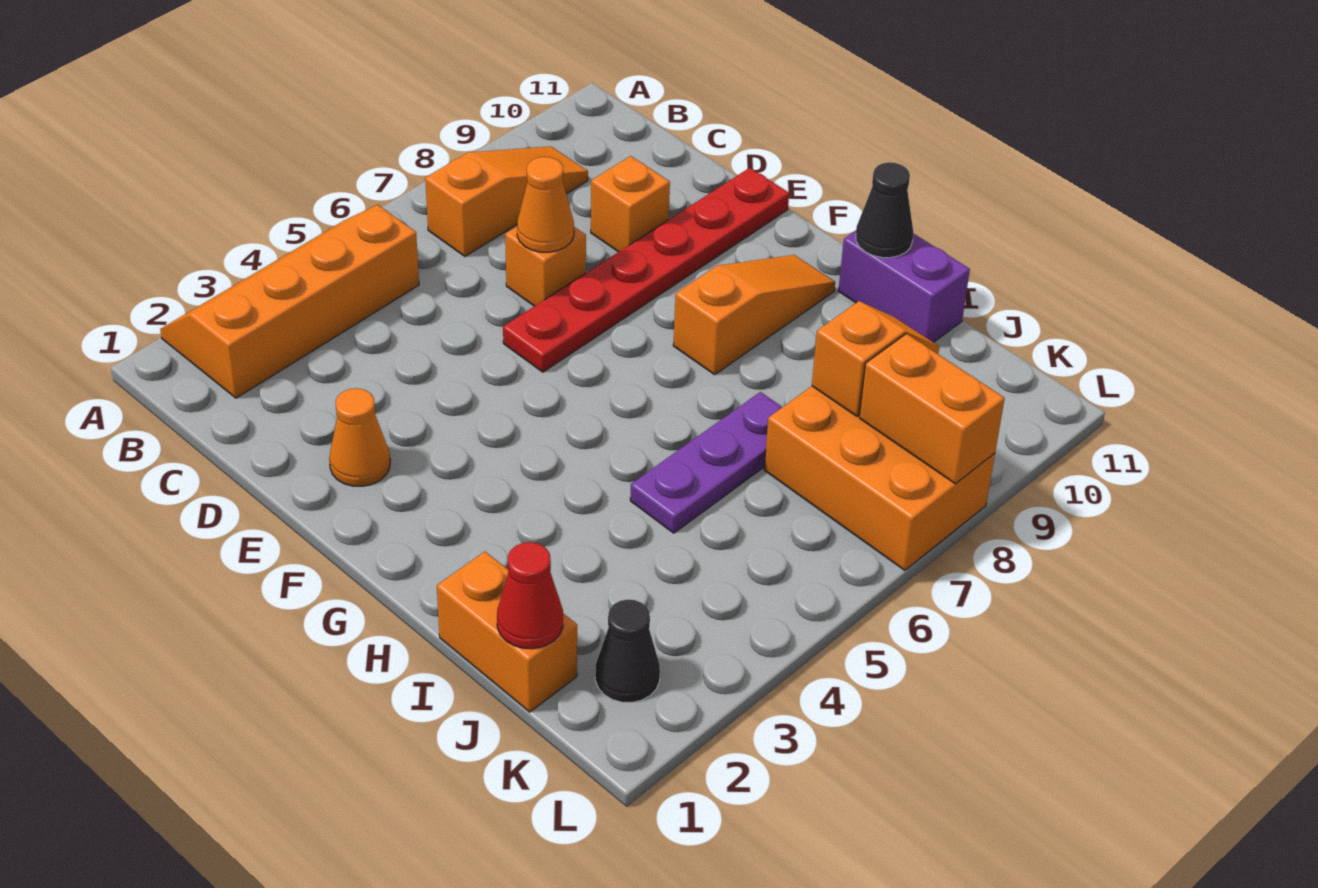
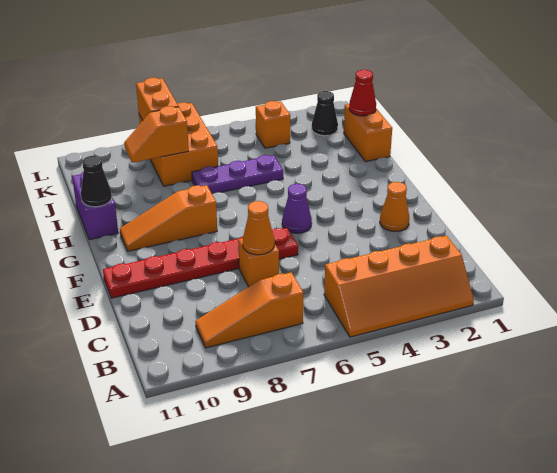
orange 1x1 brick [591,156,670,252] -> orange 1x1 brick moved to [256,101,290,148]
none -> purple 1x1 cone [282,184,312,233]

